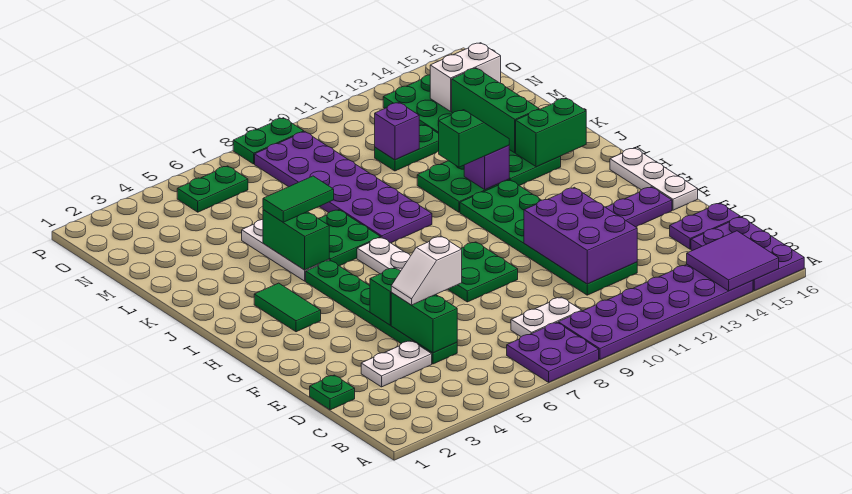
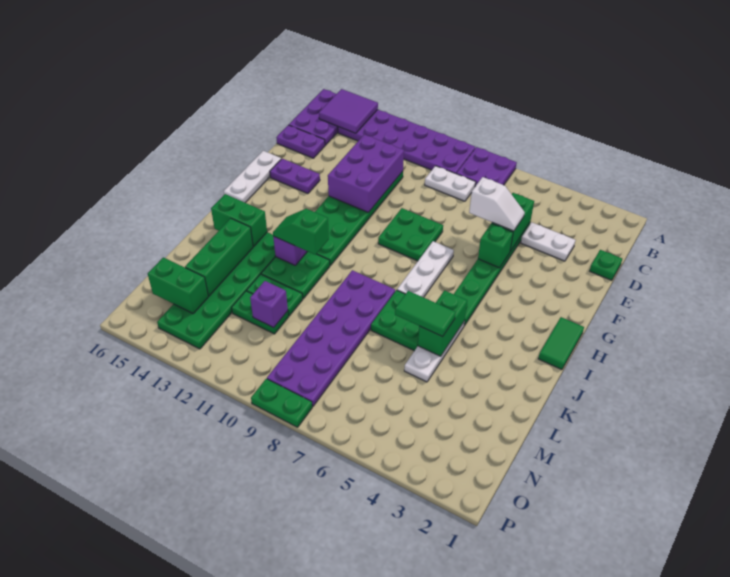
green 1x2 tile [254,283,321,332] -> green 1x2 tile moved to [538,317,584,370]
white 1x2 brick [430,43,501,111] -> green 1x2 brick [148,257,208,313]
green 1x2 plate [177,166,248,212] -> green 1x2 plate moved to [247,274,303,316]

